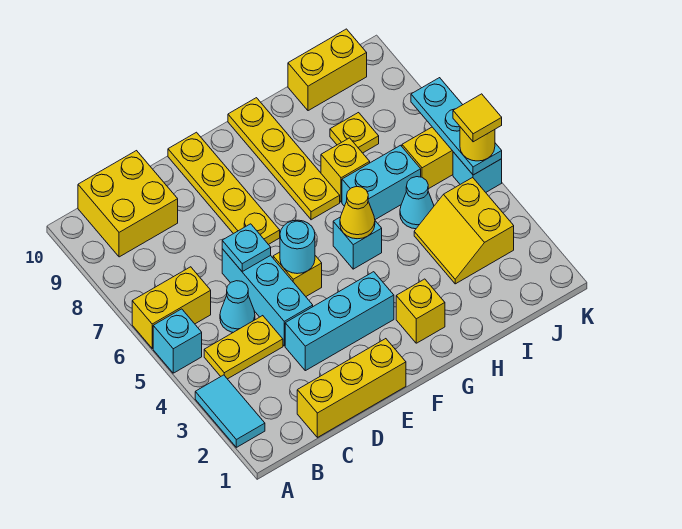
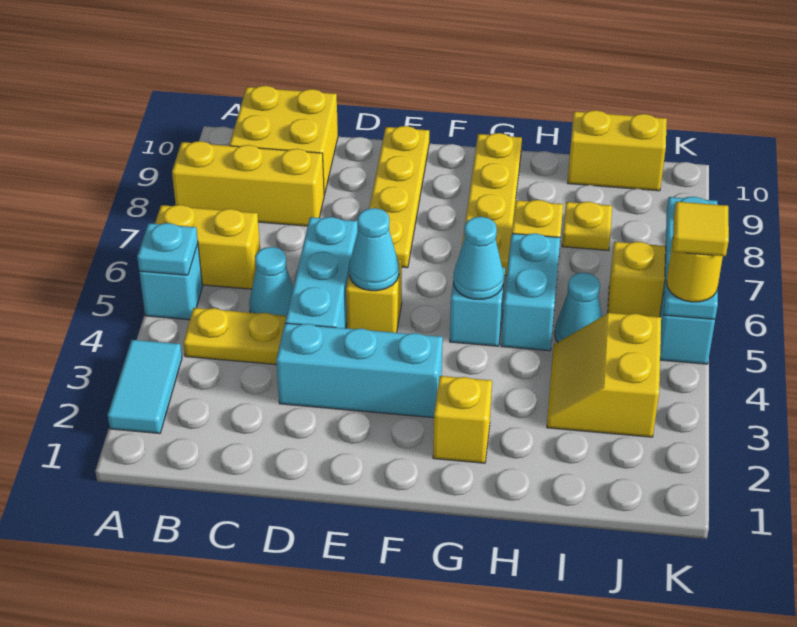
yellow 1x3 brick [297,339,406,437] -> yellow 1x3 brick moved to [172,141,324,226]
cyan 1x1 plate [222,224,271,271] -> cyan 1x1 plate moved to [137,223,198,275]
cyan 1x1 round brick [280,220,315,274] -> cyan 1x1 cone [349,208,399,291]
yellow 1x1 cone [340,186,375,239] -> cyan 1x1 cone [453,217,504,299]
cyan 1x2 brick [342,145,421,220] -> cyan 1x2 brick turned to [501,233,560,351]

